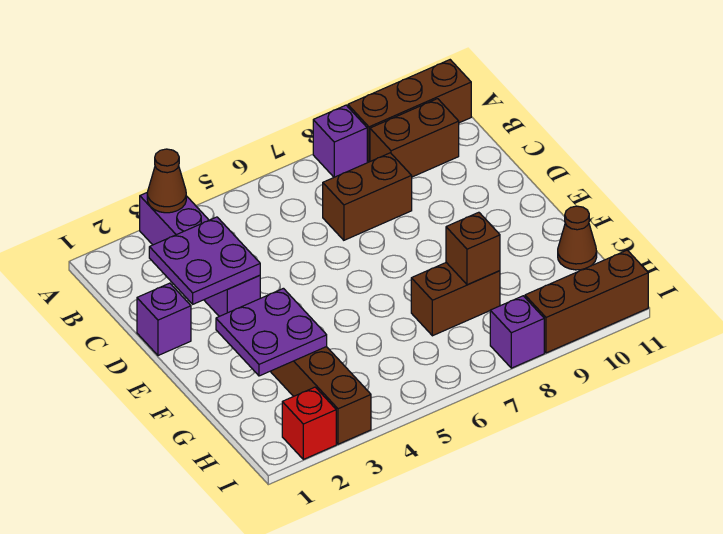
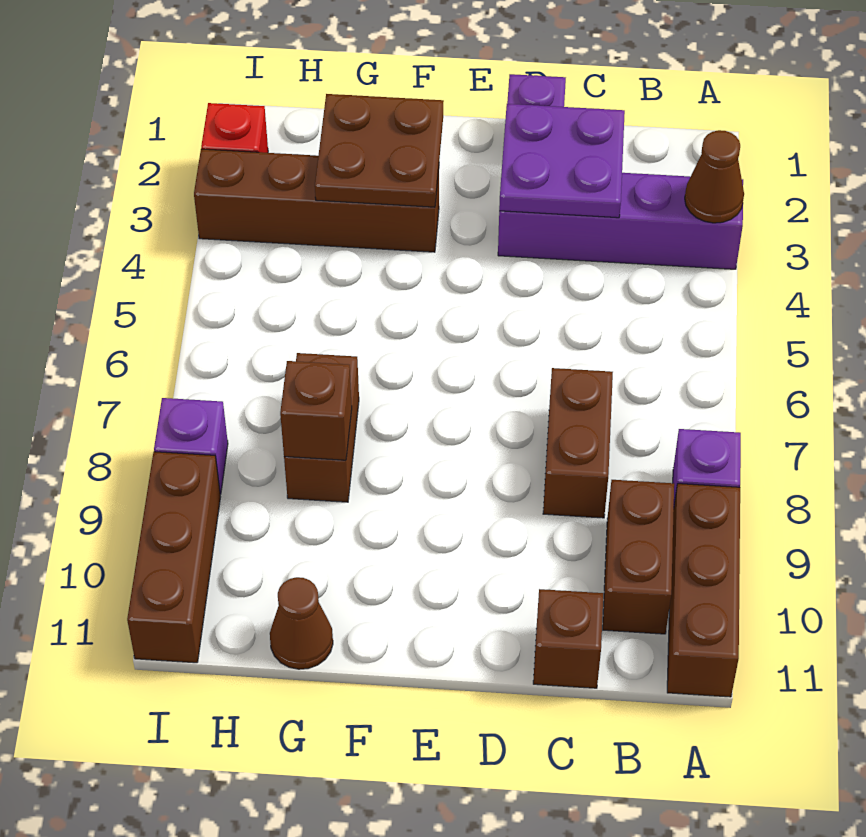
none -> brown 1x1 brick [533,589,603,688]
purple 2x2 plate [216,288,327,376] -> brown 2x2 plate [315,94,444,207]

